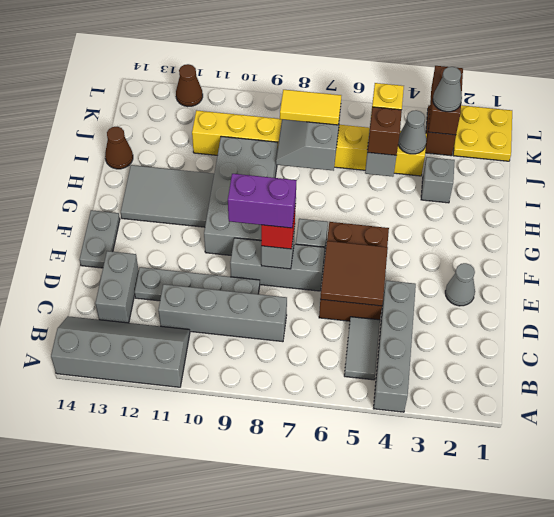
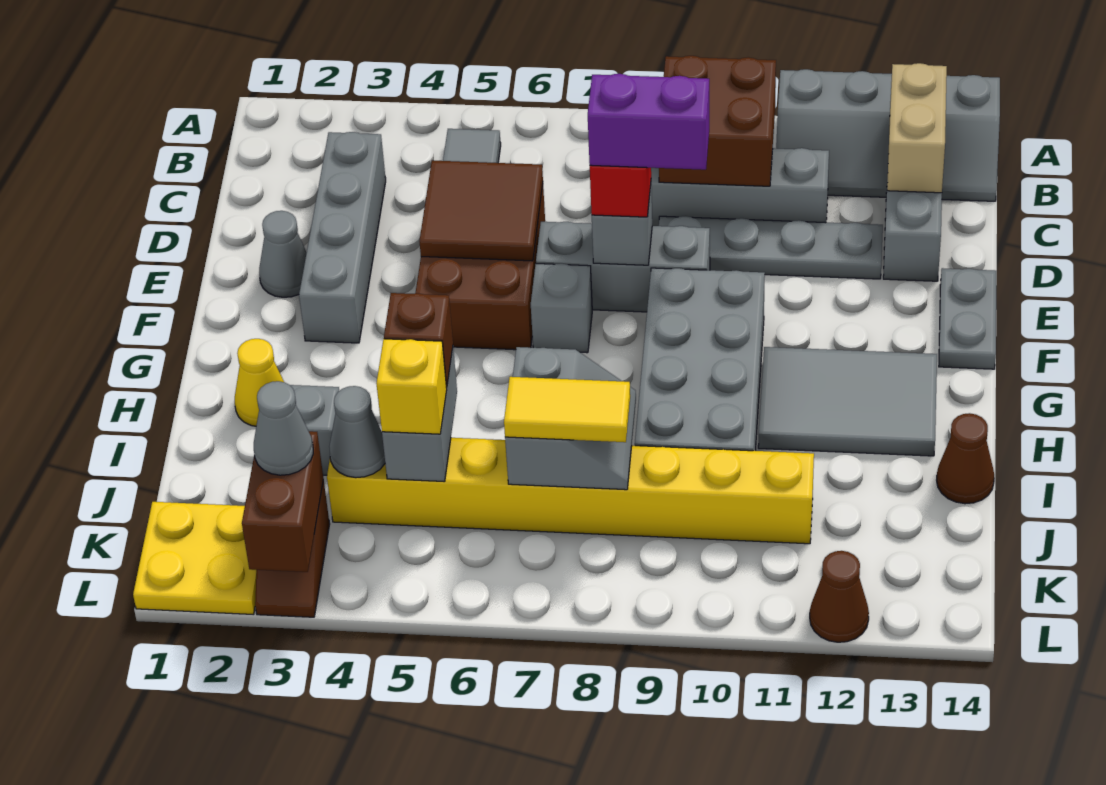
grey 1x4 brick [373,281,416,412] -> grey 1x4 brick moved to [299,132,386,343]
none -> brown 2x2 brick [659,56,776,186]
none -> tan 1x2 brick [887,63,947,193]
none -> yellow 1x1 cone [235,339,284,426]

